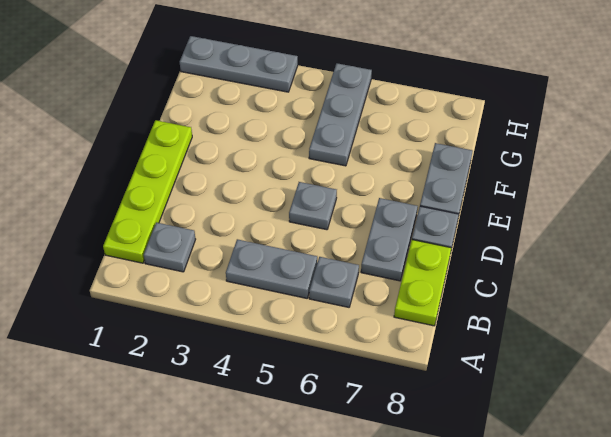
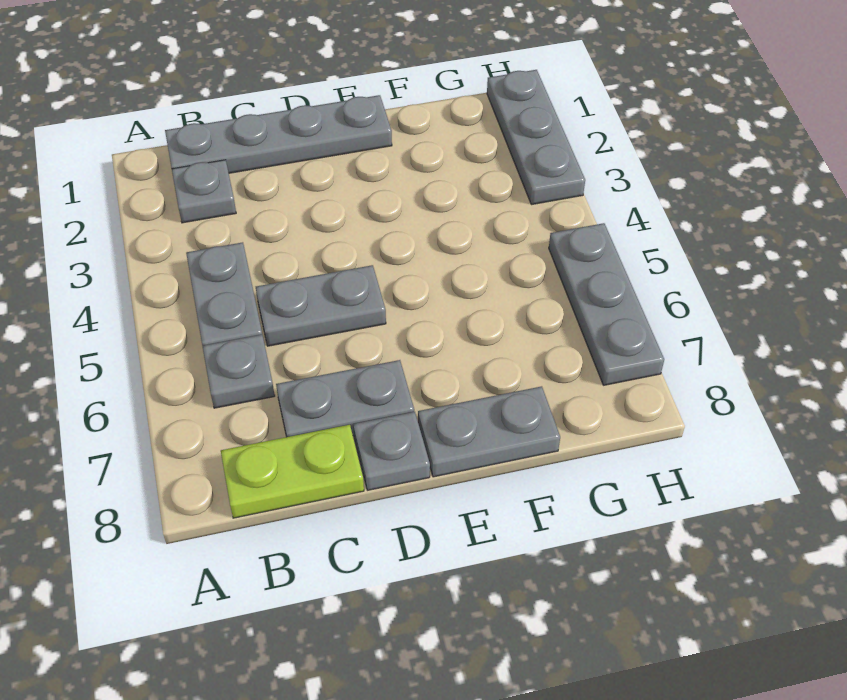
lime 1x4 plate [103,120,192,263] -> grey 1x4 plate [165,95,392,173]
grey 1x1 plate [289,182,337,230] -> grey 1x2 plate [256,265,386,346]
grey 1x3 plate [309,63,372,166] -> grey 1x3 plate turned to [549,223,664,385]

